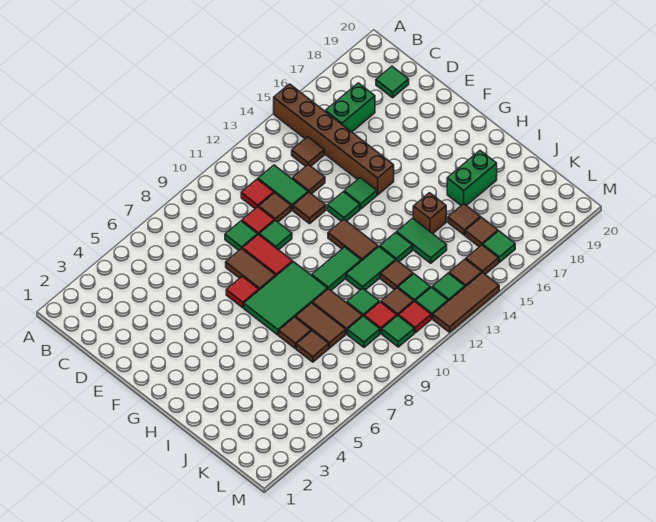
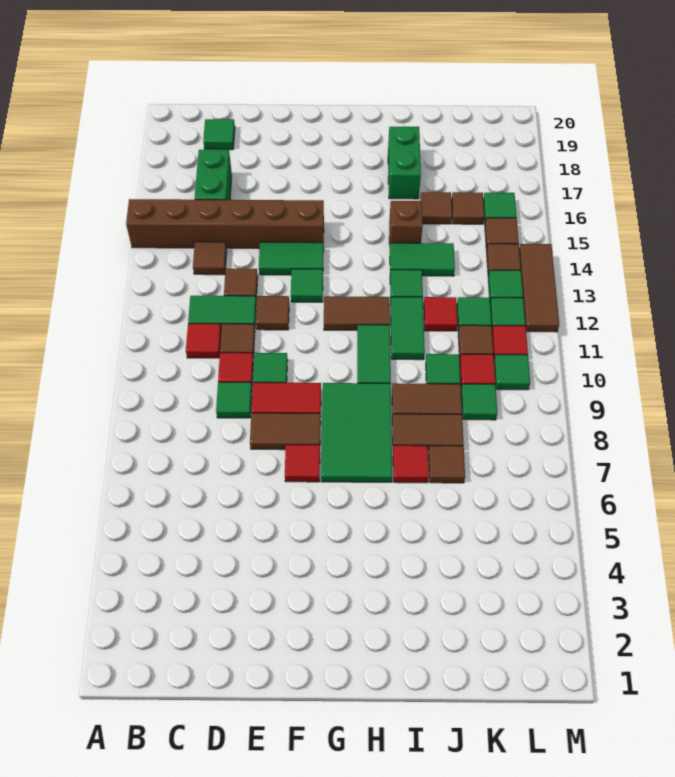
green 1x1 tile [344,178,377,209] -> green 1x2 tile [259,242,324,275]
brown 1x1 tile [279,317,311,348] -> red 1x1 tile [393,445,429,483]
brown 1x1 tile [380,260,413,290] -> red 1x1 tile [424,297,458,331]

